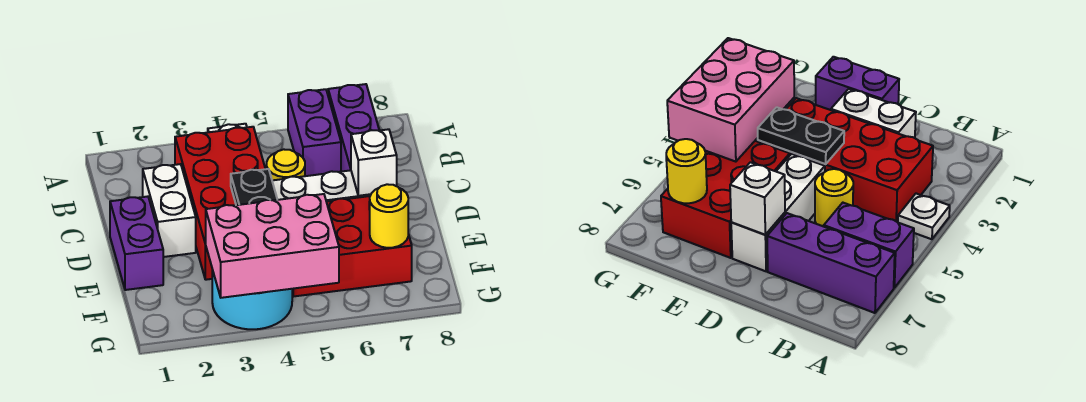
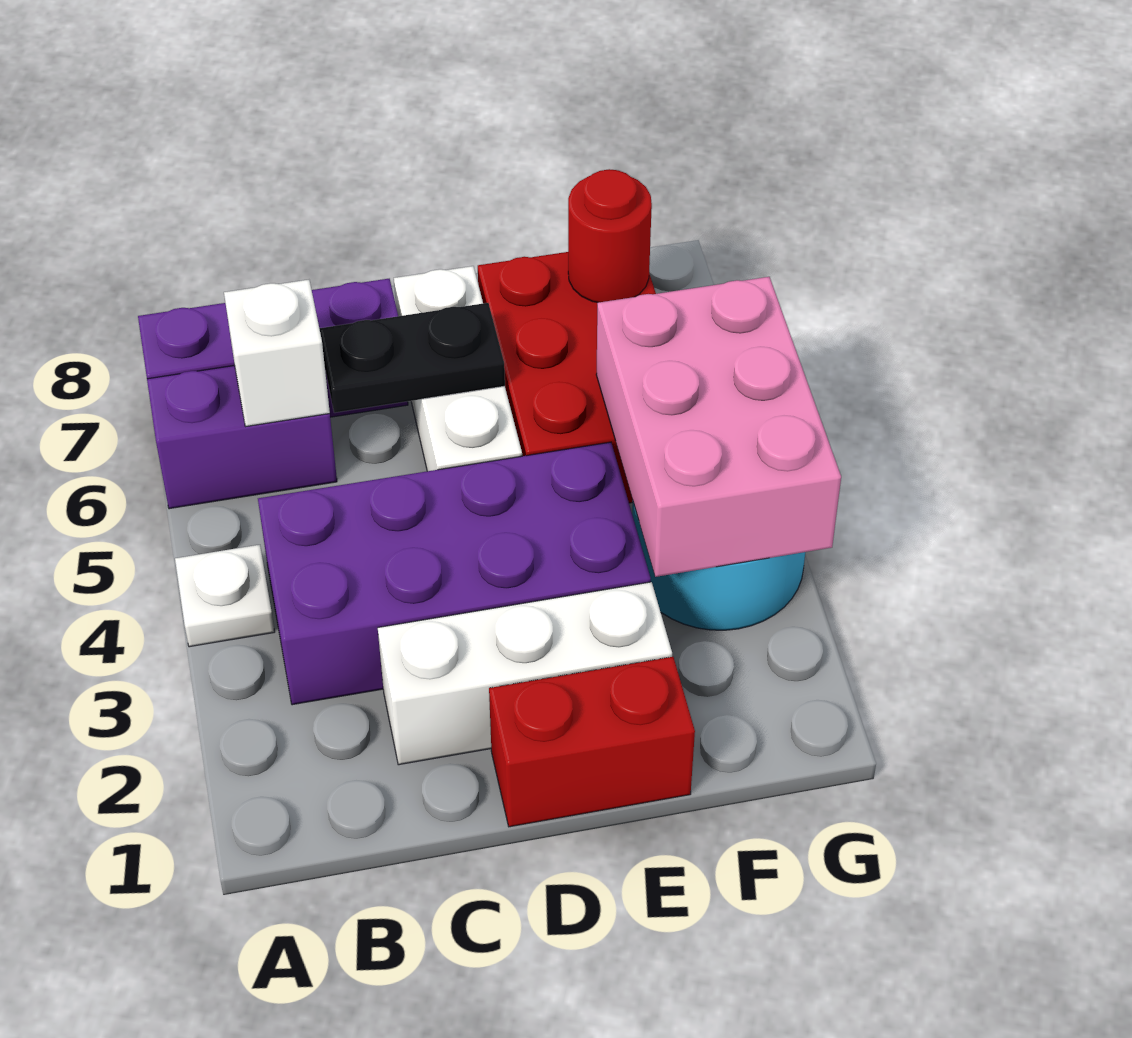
red 2x4 brick [175,127,265,280] -> purple 2x4 brick [258,442,651,705]
white 1x2 brick [143,164,196,257] -> white 1x3 brick [378,582,672,765]
yellow 1x1 round brick [267,149,305,180] -> none
purple 1x2 brick [110,196,163,290] -> red 1x2 brick [489,657,695,827]
black 1x2 plate [231,169,277,205] -> black 1x2 plate moved to [319,303,505,413]
white 1x1 brick [351,129,397,196] -> white 1x1 brick moved to [224,280,330,426]
yellow 1x1 round brick [369,184,408,248] -> red 1x1 round brick [568,169,652,303]

